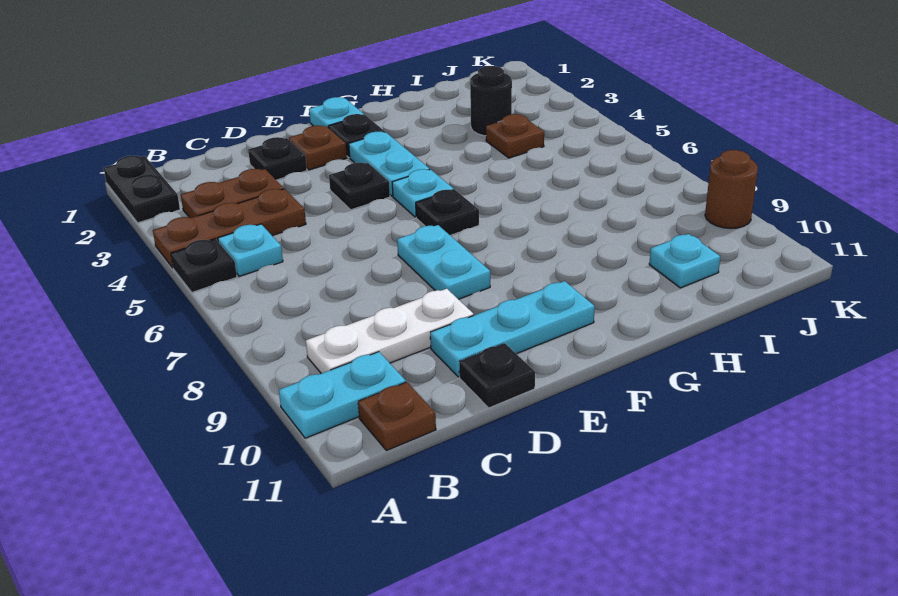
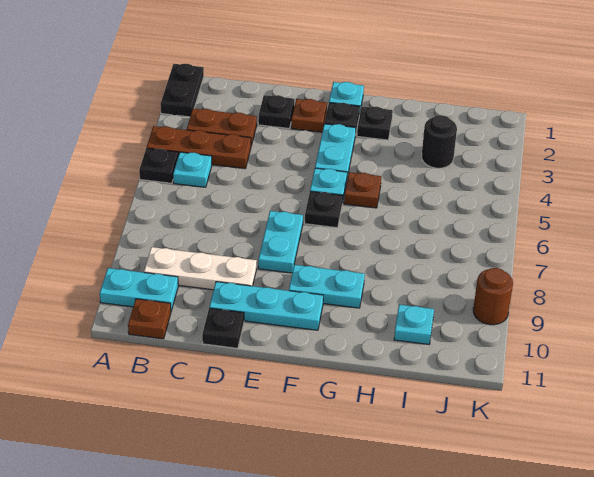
black 1x1 plate [329,163,390,210] -> black 1x1 plate moved to [357,106,393,140]
none -> cyan 1x2 plate [289,265,365,308]
brown 1x1 plate [486,114,544,158] -> brown 1x1 plate moved to [344,172,381,208]

